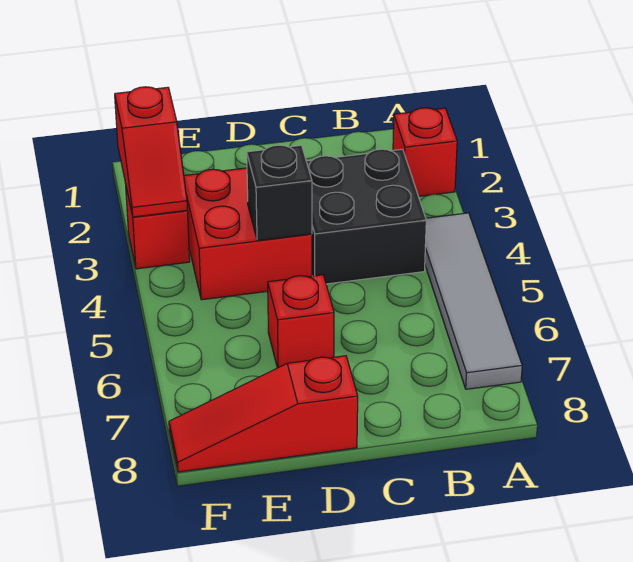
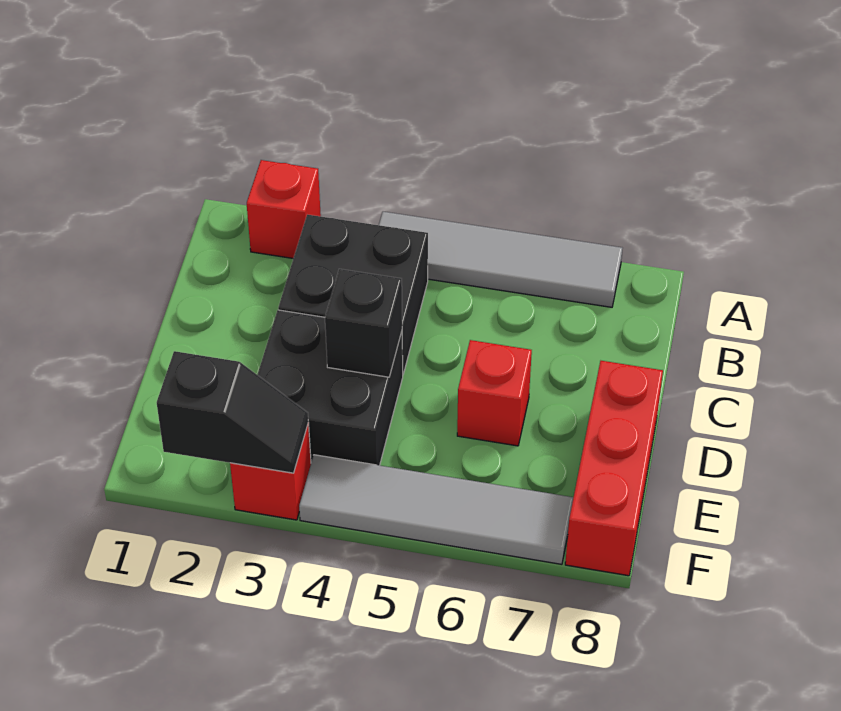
red 2x2 brick [184,168,312,300] -> black 2x2 brick [258,310,403,465]
red 1x3 slope [169,356,358,472] -> red 1x3 brick [565,361,663,576]
red 1x2 slope [115,87,187,217] -> black 1x2 slope [157,351,308,473]
none -> grey 1x4 tile [299,455,573,564]

